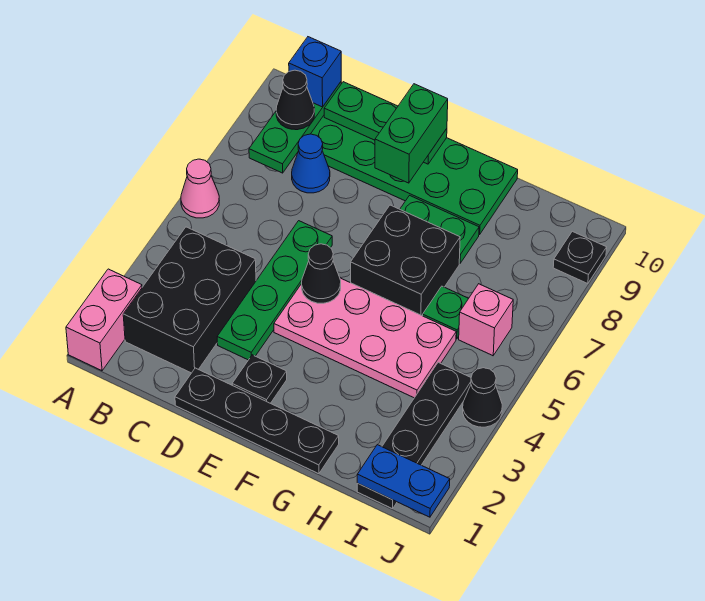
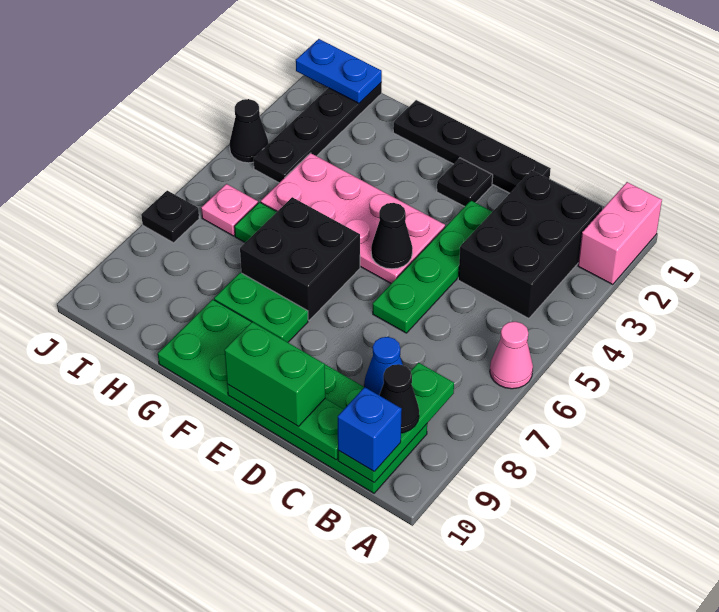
green 1x2 brick [375,84,448,183] -> green 1x2 brick turned to [224,322,325,427]
pink 1x1 brick [459,284,513,356] -> pink 1x1 plate [201,184,258,236]
black 1x1 plate [553,231,607,284] -> black 1x1 plate moved to [141,191,199,243]

